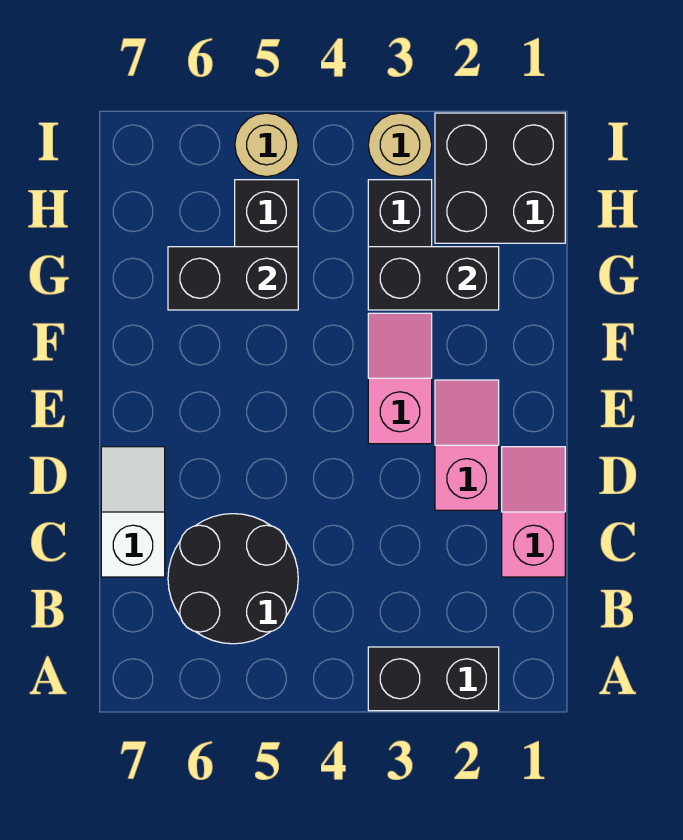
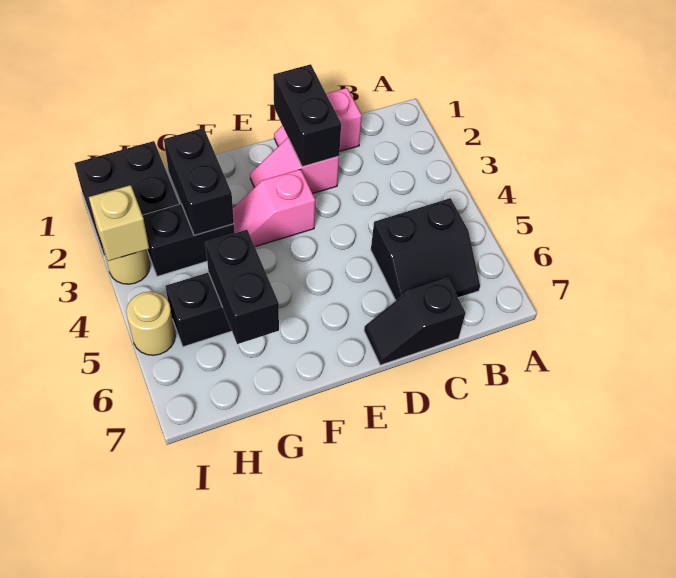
black 1x2 brick [368,647,499,711] -> black 1x2 brick moved to [273,64,341,167]
black 2x2 round brick [168,514,298,644] -> black 2x2 slope [371,198,480,300]
white 1x2 slope [101,447,165,577] -> black 1x2 slope [364,278,465,365]
none -> tan 1x1 brick [89,185,149,261]

